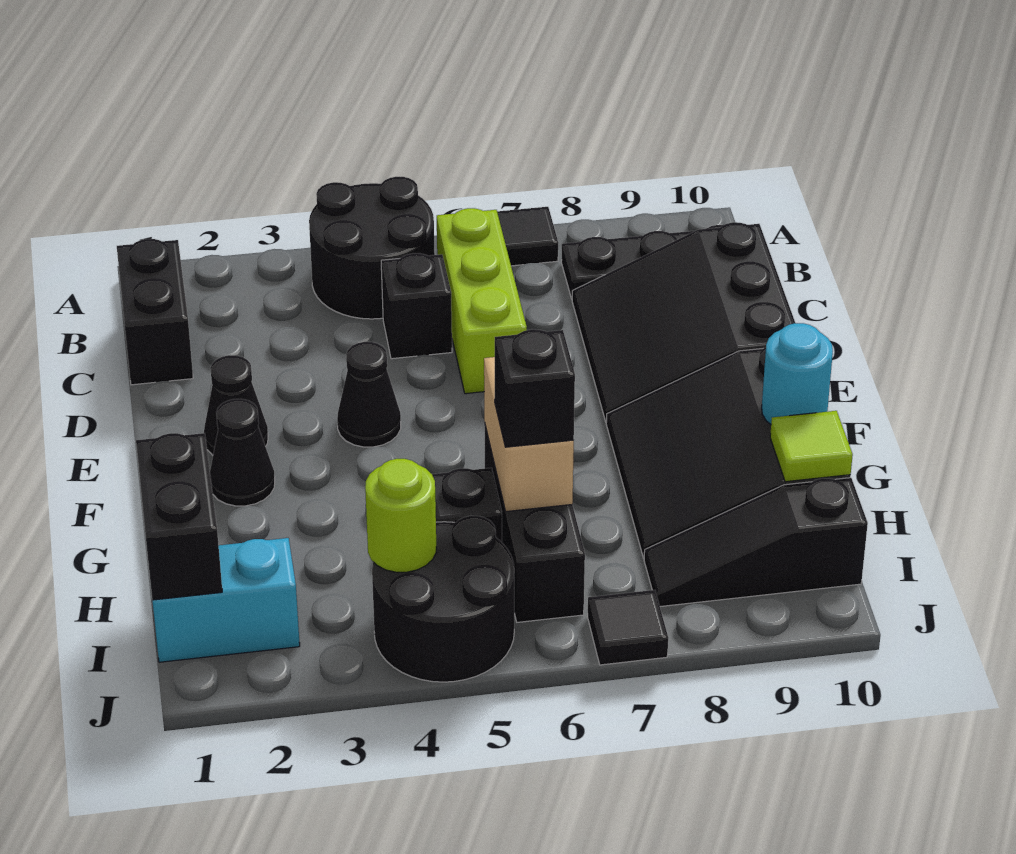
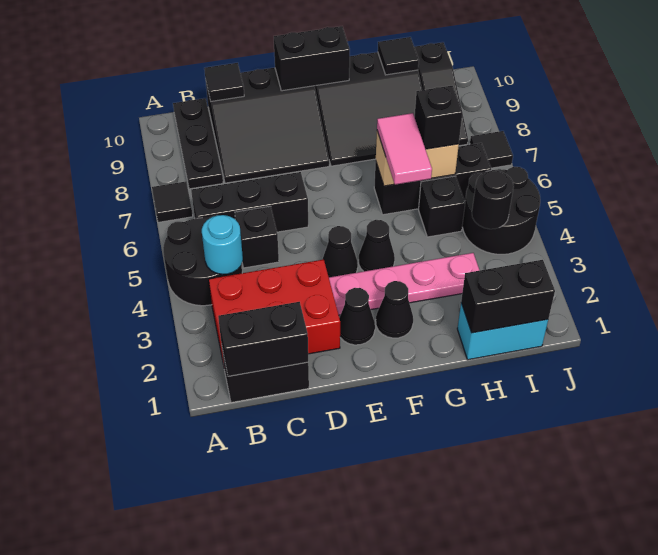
none -> black 1x2 brick [218,302,308,376]
none -> red 2x3 brick [209,260,340,364]
lime 1x3 brick [437,208,527,394] -> black 1x3 brick [191,172,308,232]
none -> black 1x1 tile [204,63,244,101]
none -> pink 1x4 plate [329,253,480,315]
none -> black 1x2 brick [274,26,350,91]
none -> black 1x1 cone [359,220,395,271]
none -> pink 1x2 tile [377,113,432,185]
cyan 1x1 round brick [762,323,833,424] -> cyan 1x1 round brick moved to [202,215,243,274]
lime 1x1 tile [770,411,853,482] -> black 1x1 tile [378,37,419,75]
cyan 1x2 brick [152,538,300,662] -> cyan 1x2 brick turned to [457,303,548,360]
lime 1x1 round brick [365,459,436,572] -> black 1x1 round brick [472,171,514,229]

